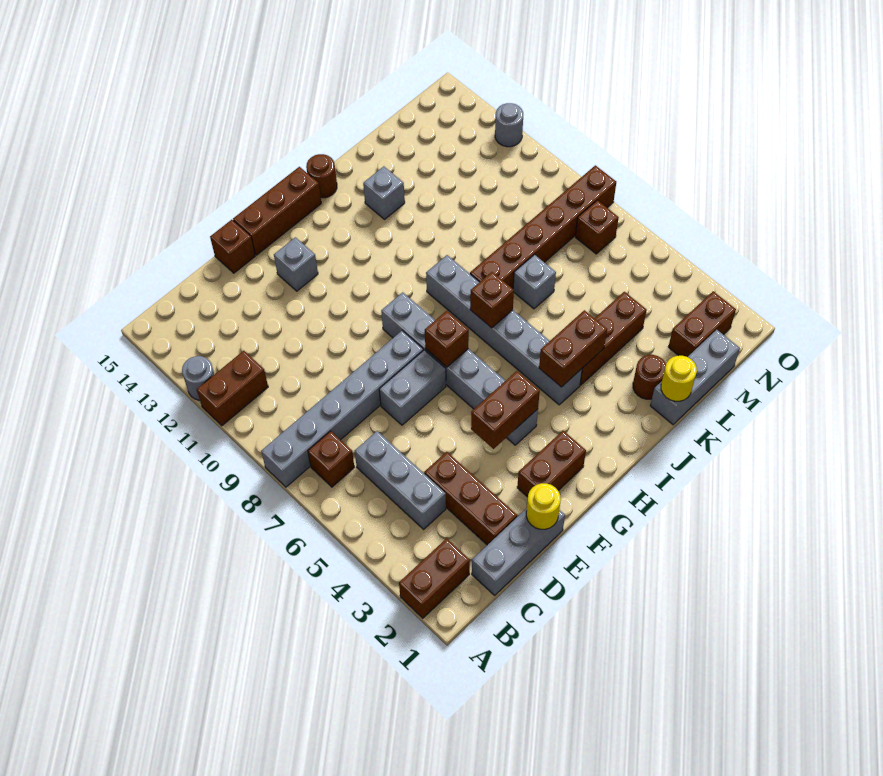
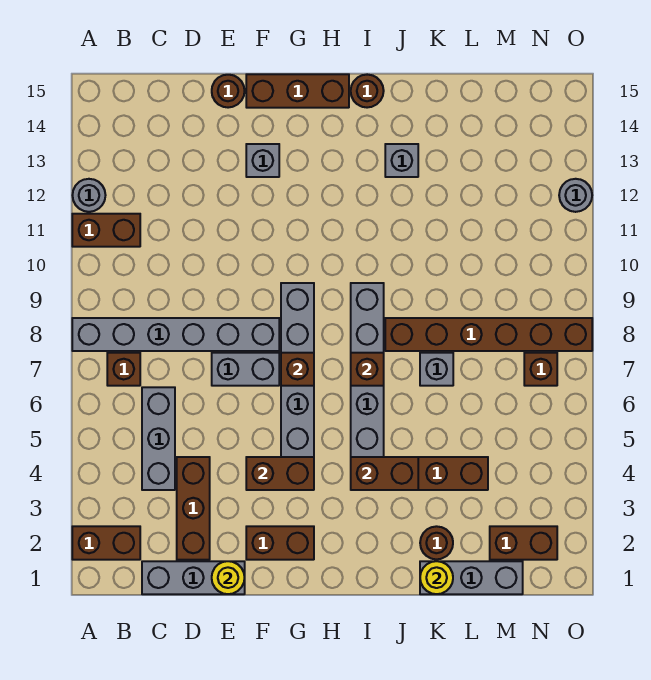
brown 1x1 brick [210,220,255,273] -> brown 1x1 round brick [212,75,245,108]

